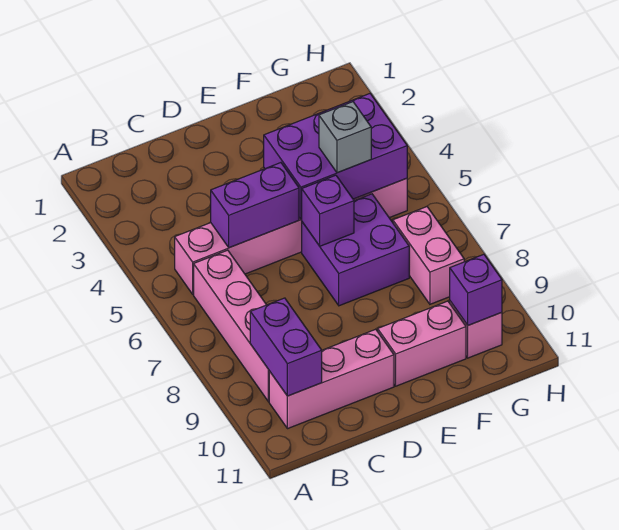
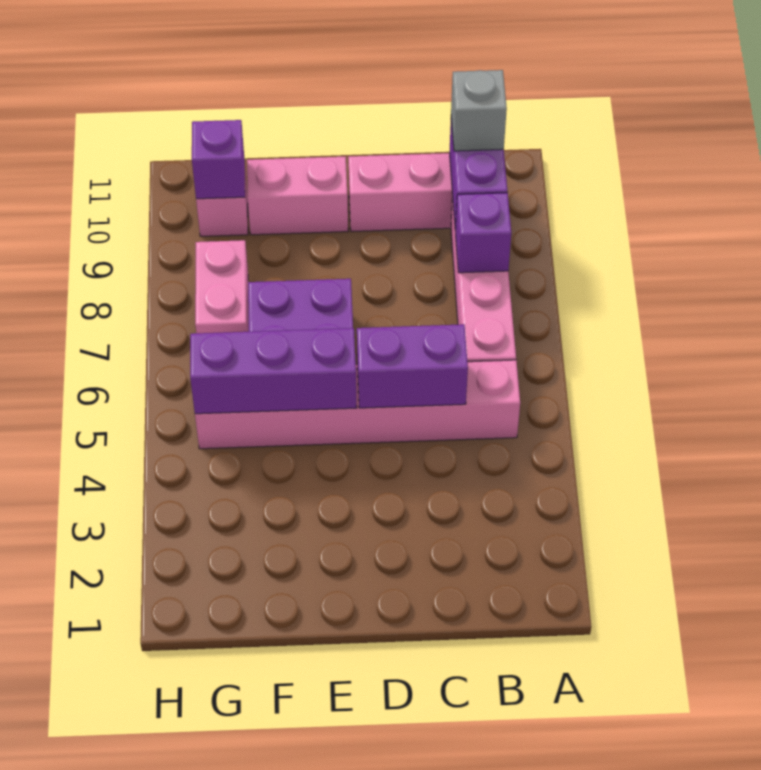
purple 2x3 brick [264,94,407,219] -> purple 1x3 brick [190,328,357,414]
purple 1x1 brick [301,175,354,246] -> purple 1x1 brick moved to [456,193,511,273]
grey 1x1 brick [319,102,371,173] -> grey 1x1 brick moved to [451,70,507,151]

